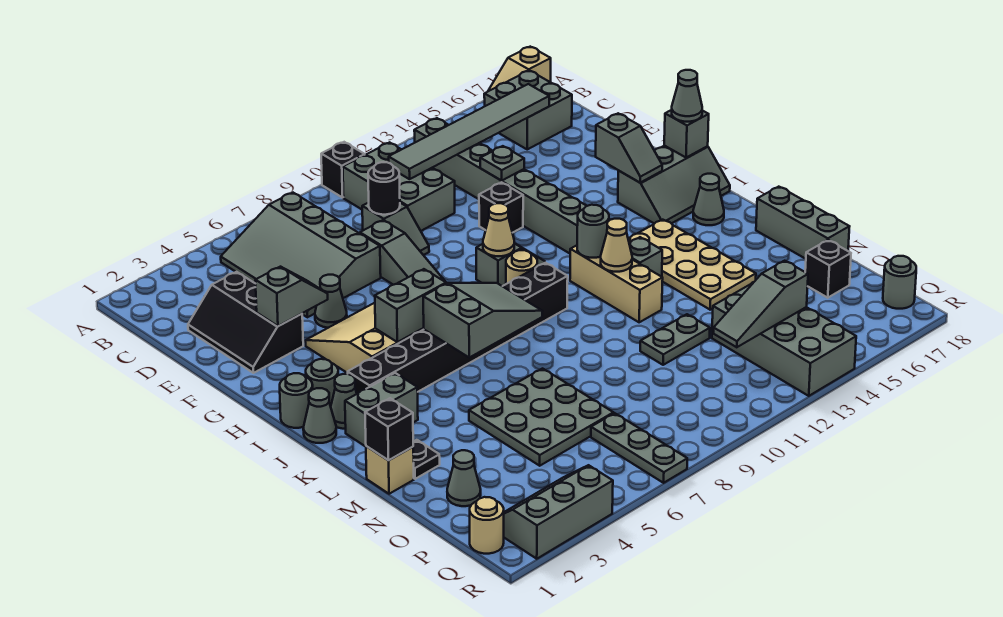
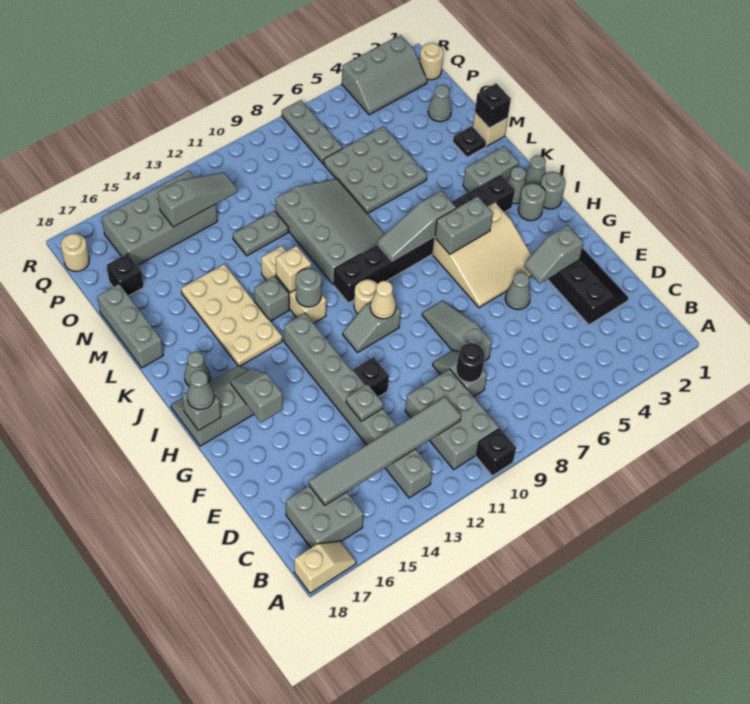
grey 3x4 slope [221,193,381,317] -> grey 3x4 slope moved to [275,179,385,285]
grey 2x3 slope [423,283,543,357] -> grey 1x3 slope [377,191,456,261]
tan 1x1 cone [601,219,632,272] -> tan 1x1 brick [276,246,311,292]
grey 2x4 brick [712,282,856,396] -> grey 2x4 brick turned to [102,171,217,265]
grey 1x1 round brick [883,256,916,309] -> tan 1x1 round brick [61,233,89,272]

